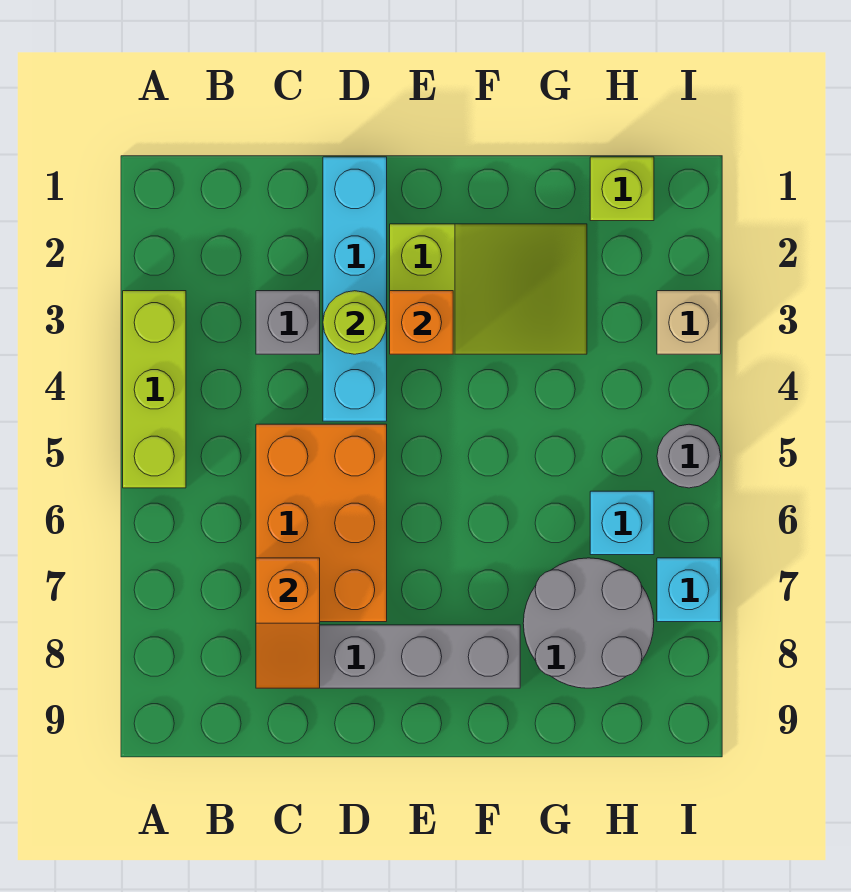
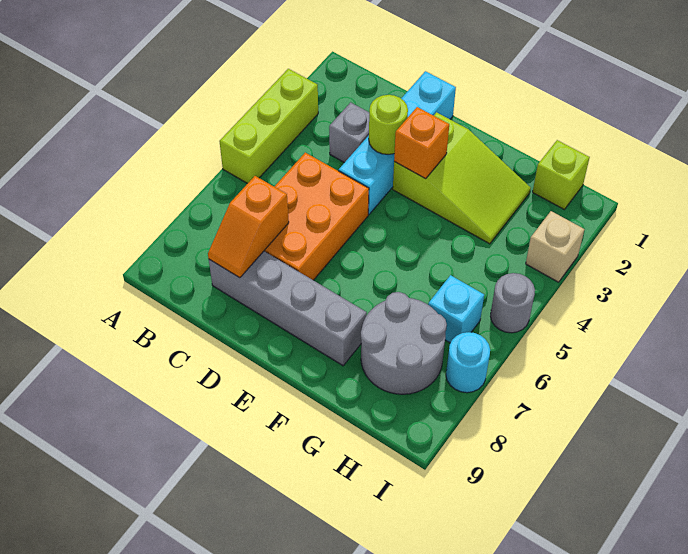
cyan 1x1 brick [657,558,721,622] -> cyan 1x1 round brick [446,332,490,393]

